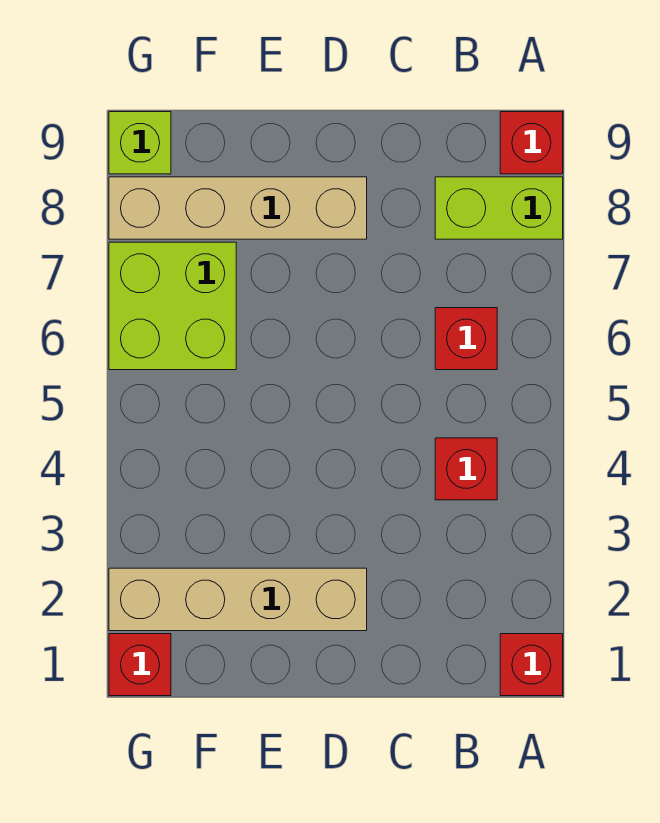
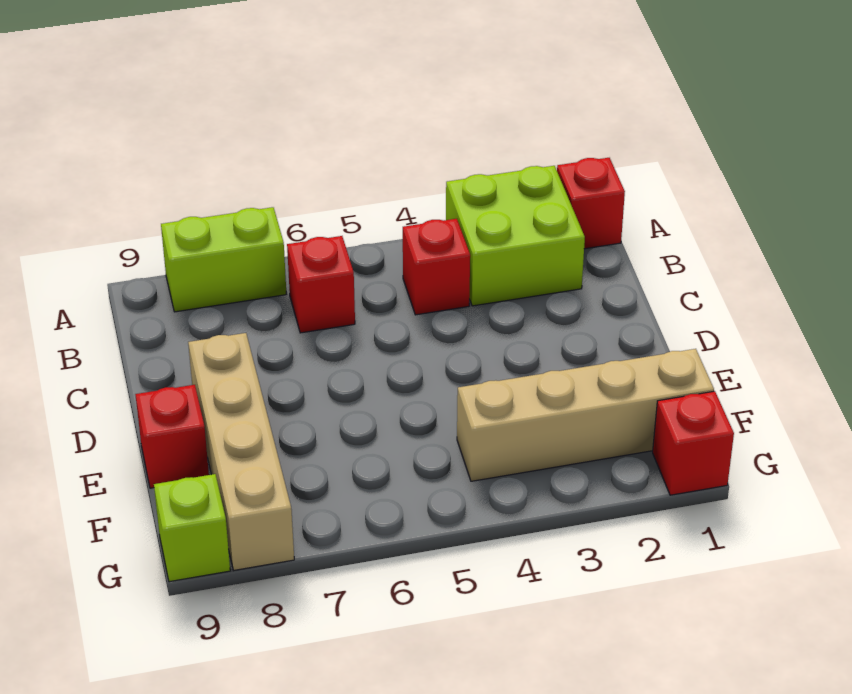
lime 1x2 brick [435,177,563,239] -> lime 1x2 brick turned to [161,207,286,312]
red 1x1 brick [500,112,563,174] -> red 1x1 brick moved to [135,385,209,488]
tan 1x4 brick [109,568,367,631] -> tan 1x4 brick turned to [457,349,714,481]
lime 2x2 brick [109,242,236,370] -> lime 2x2 brick moved to [446,166,585,306]

